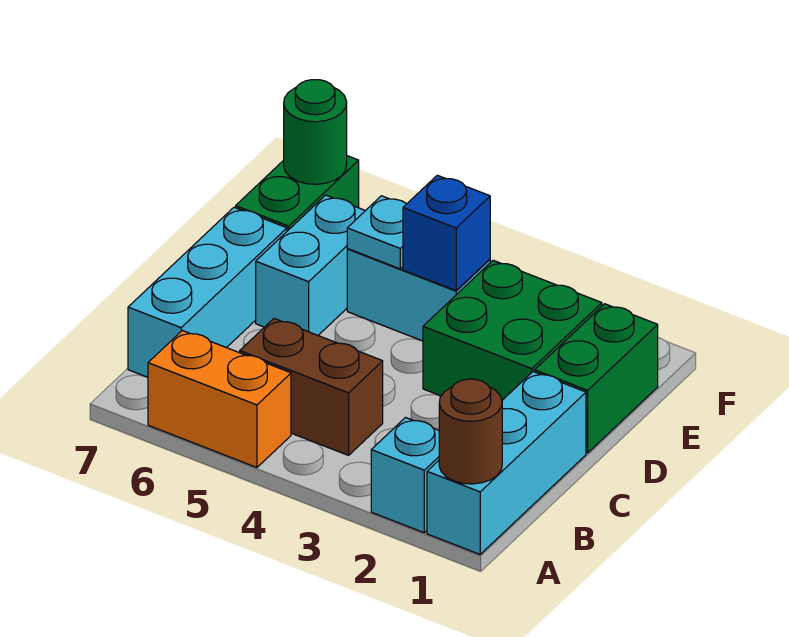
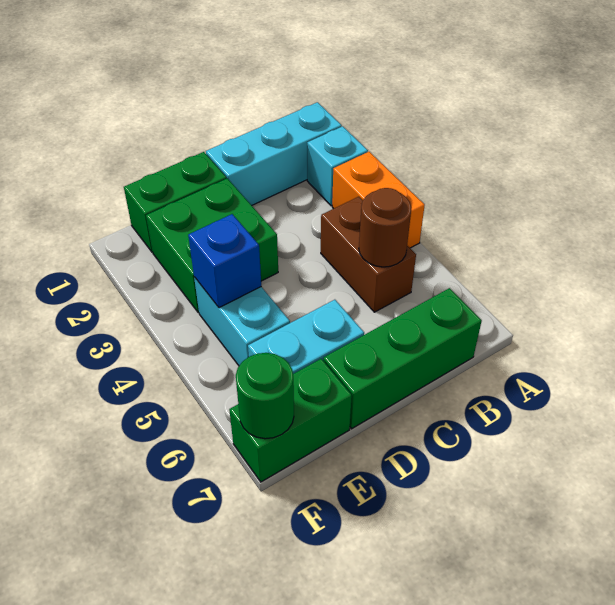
brown 1x1 round brick [439,379,502,484] -> brown 1x1 round brick moved to [359,188,412,267]
orange 1x2 brick [148,331,291,468] -> orange 1x2 brick moved to [332,152,425,248]
cyan 1x3 brick [128,207,287,377] -> green 1x3 brick [323,288,482,429]
cyan 1x1 plate [347,196,406,269] -> none

